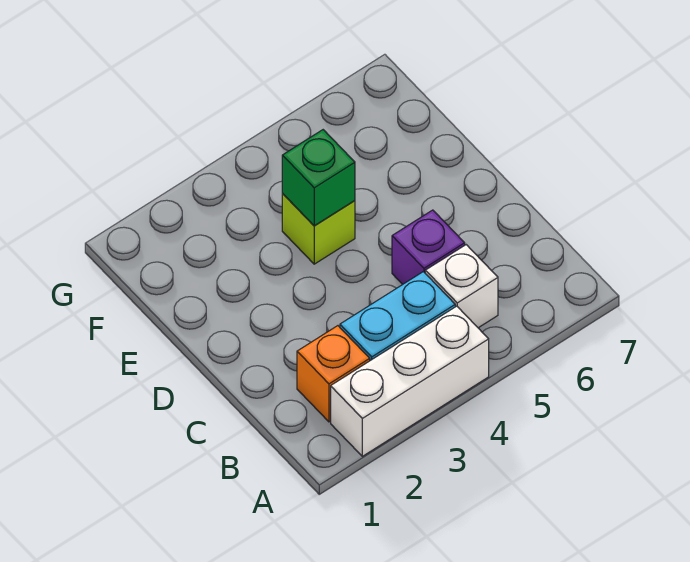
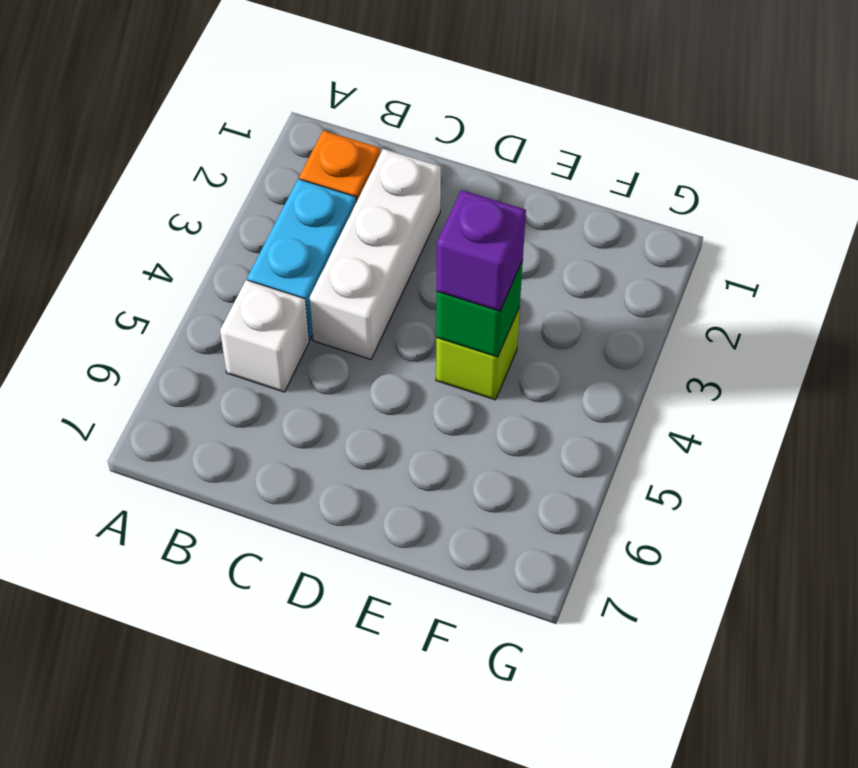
white 1x3 brick [331,306,489,456] -> white 1x3 brick moved to [310,149,441,359]
purple 1x1 brick [392,210,465,284] -> purple 1x1 brick moved to [437,190,526,311]

